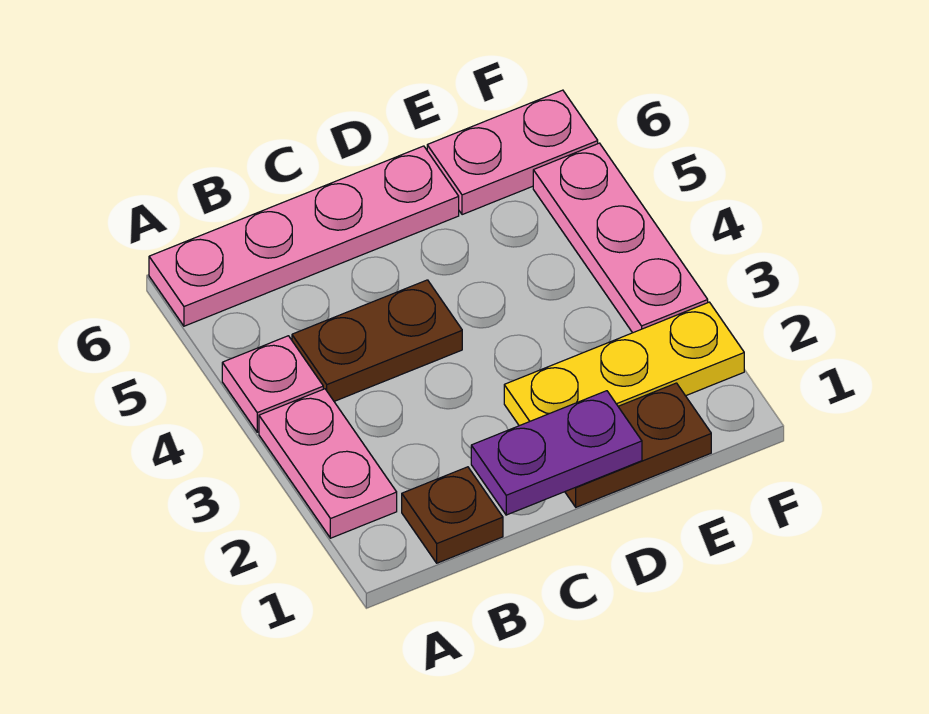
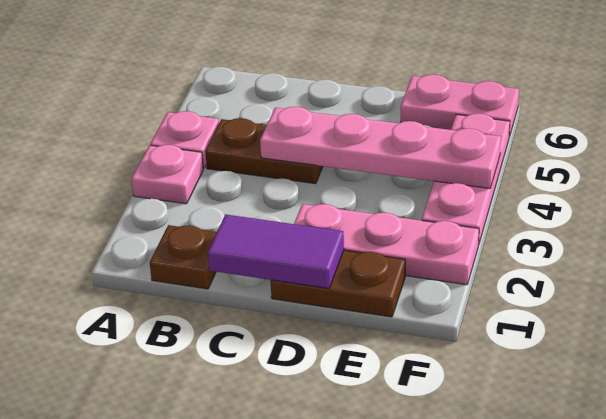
pink 1x2 plate [259,389,397,538] -> pink 1x1 plate [131,145,203,204]
pink 1x4 plate [149,146,459,326] -> pink 1x4 plate moved to [260,107,501,188]
purple 1x2 plate [471,391,642,515] -> purple 1x2 tile [208,214,344,288]
yellow 1x3 plate [504,302,744,426] -> pink 1x3 plate [294,204,479,285]

